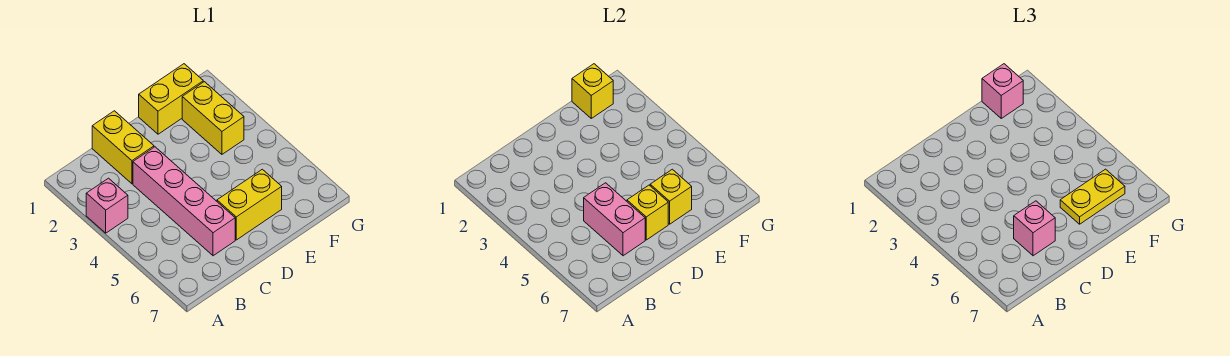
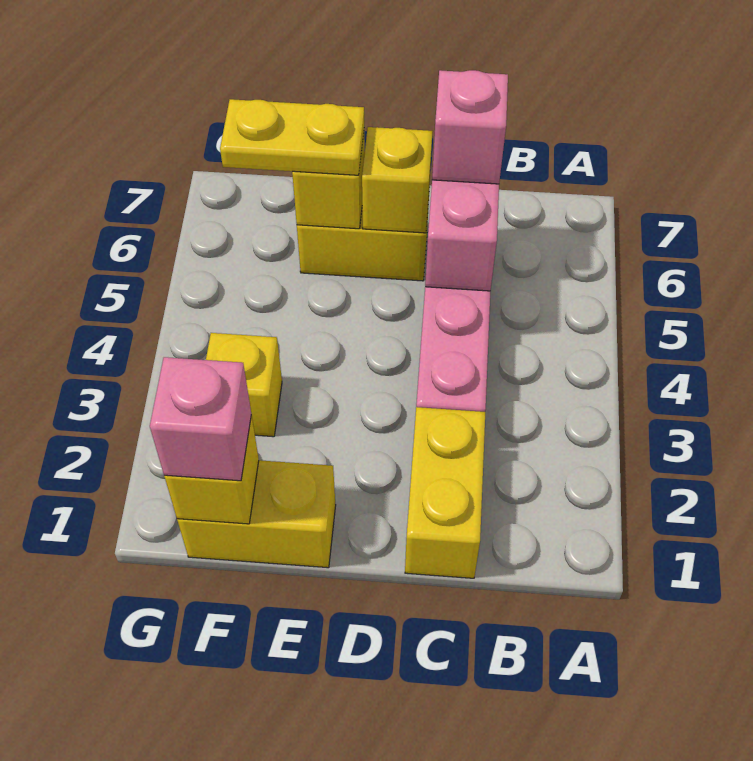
pink 1x1 brick [86,178,128,233] -> none
yellow 1x2 brick [182,82,244,154] -> yellow 1x1 brick [206,333,282,437]

